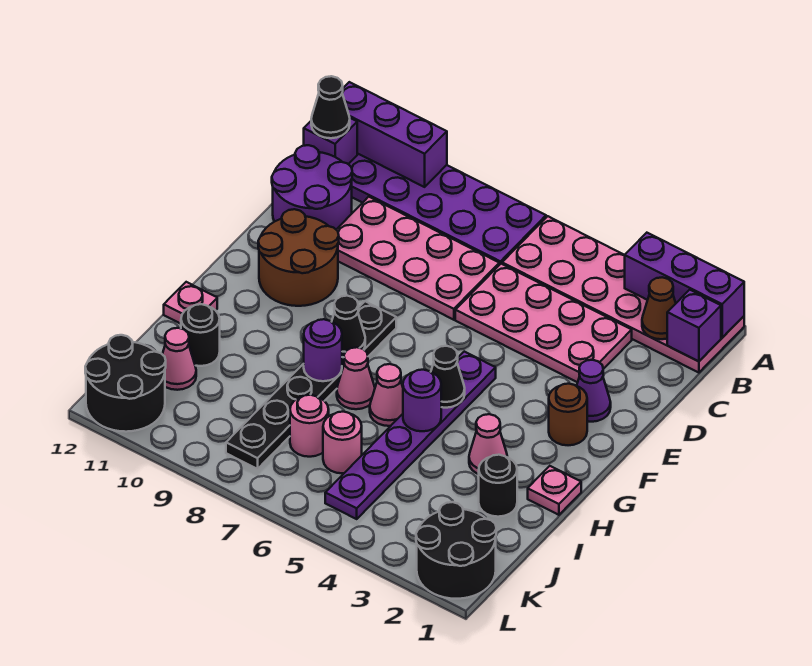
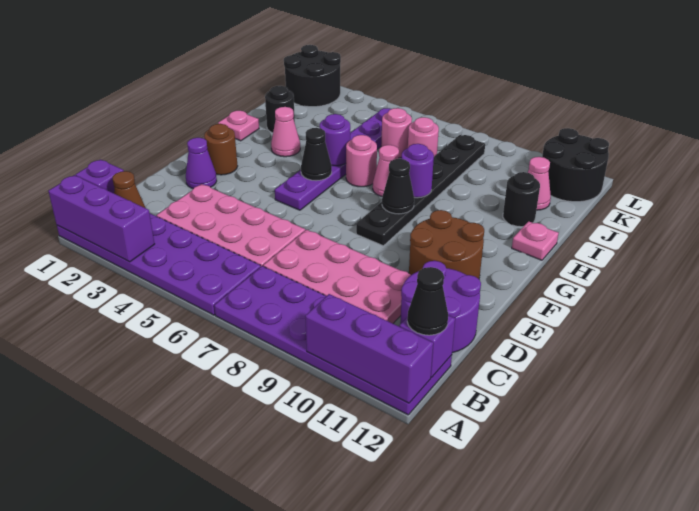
pink 2x6 plate [502,216,744,373] -> purple 2x6 plate [57,214,261,315]
pink 1x1 cone [370,364,403,426] -> pink 1x1 round brick [346,135,377,187]

